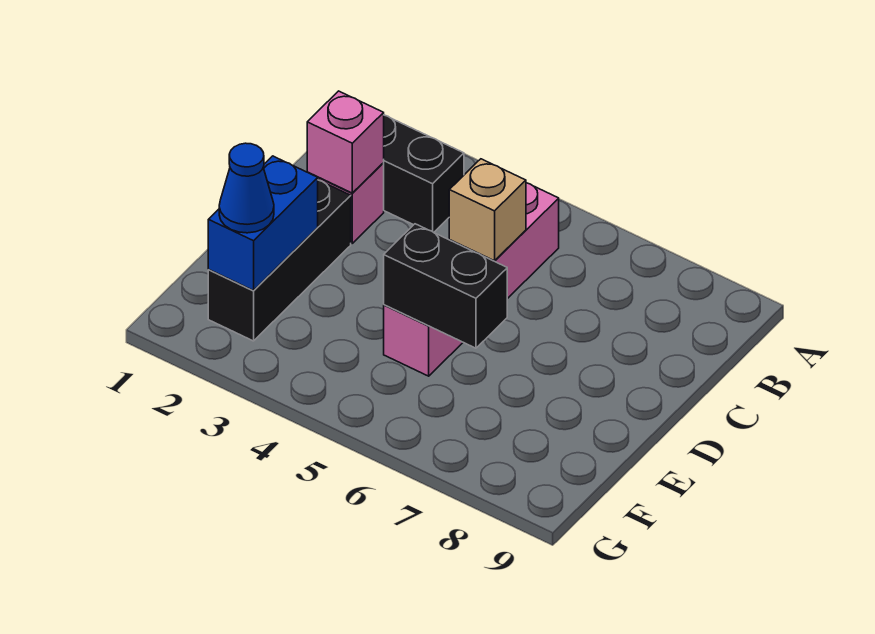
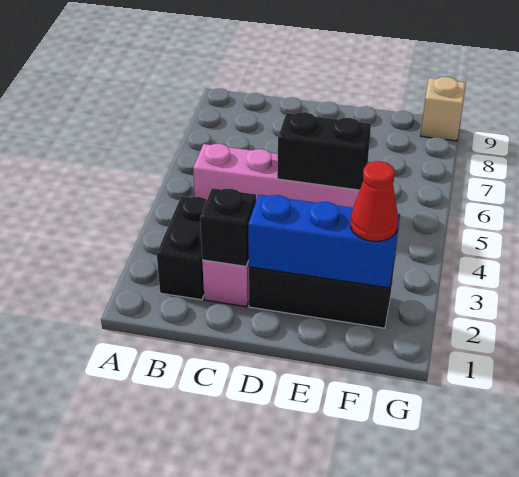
pink 1x1 brick [307,91,384,193] -> black 1x1 brick [200,188,256,266]
tan 1x1 brick [449,159,526,261] -> tan 1x1 brick moved to [421,77,466,141]
blue 1x2 brick [208,156,318,291] -> blue 1x3 brick [248,195,400,288]
black 1x2 brick [384,224,507,348] -> black 1x2 brick turned to [277,112,371,190]
blue 1x1 cone [219,143,274,233] -> red 1x1 cone [350,161,398,241]

